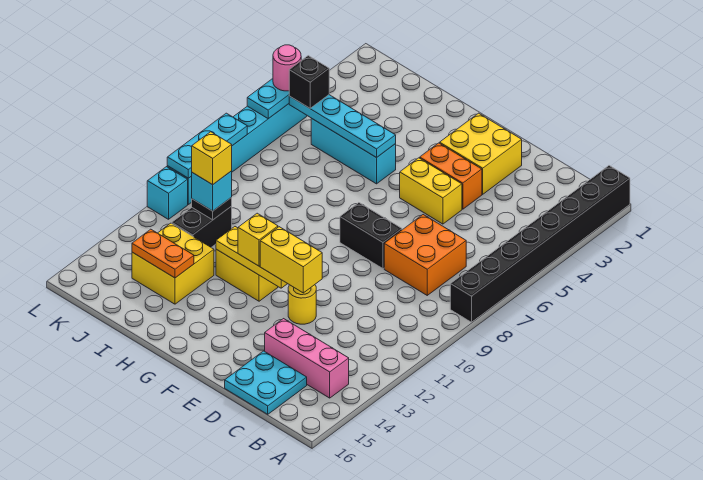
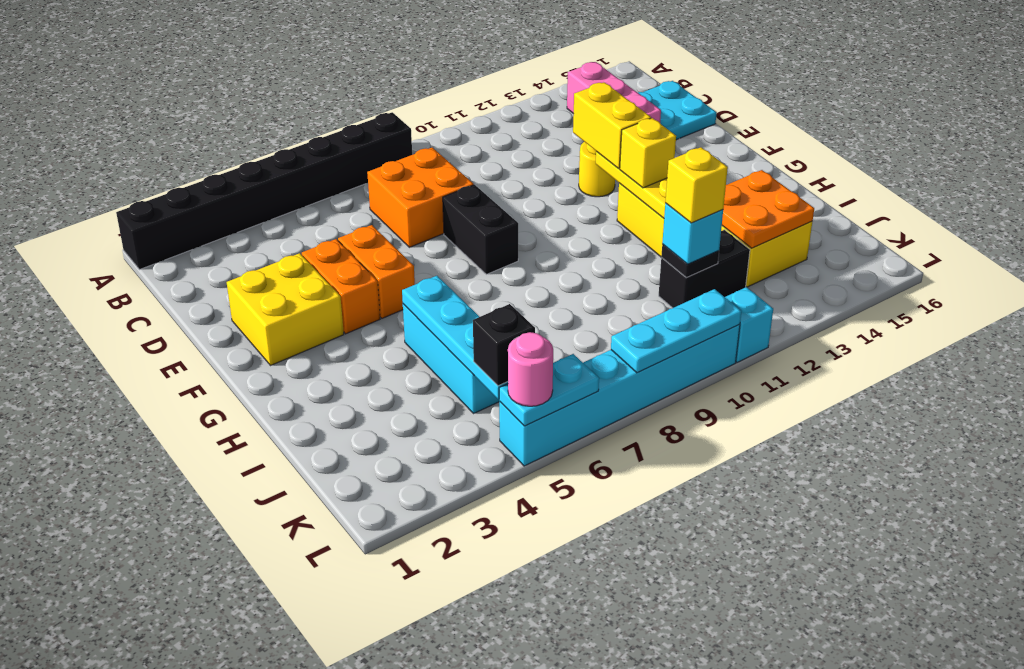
yellow 1x2 brick [400,158,462,224] -> orange 1x2 brick [338,225,415,318]
orange 1x2 plate [132,229,194,278] -> orange 2x2 plate [722,170,814,248]

